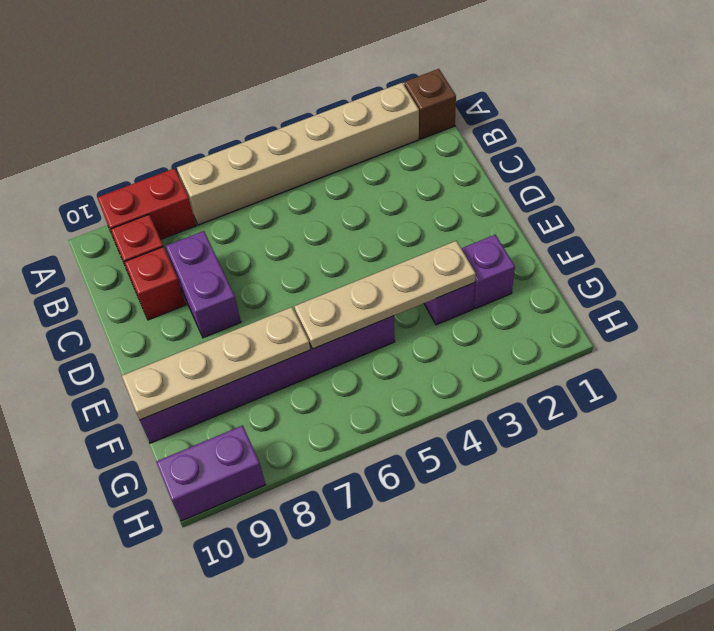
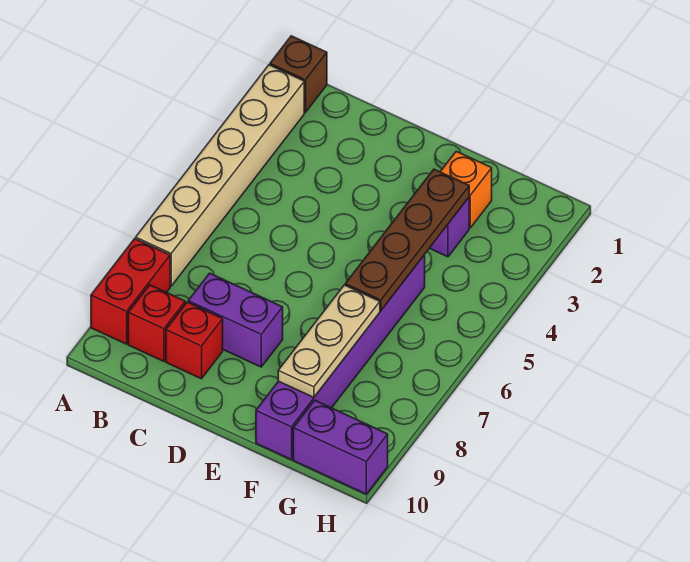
purple 1x1 brick [461,235,515,309] -> orange 1x1 brick [440,151,492,228]
tan 1x4 plate [294,241,476,349] -> brown 1x4 plate [345,169,469,311]
tan 1x4 plate [122,307,310,420] -> tan 1x3 plate [278,285,380,397]
purple 1x2 brick [156,425,265,521] -> purple 1x2 brick turned to [293,400,388,494]

